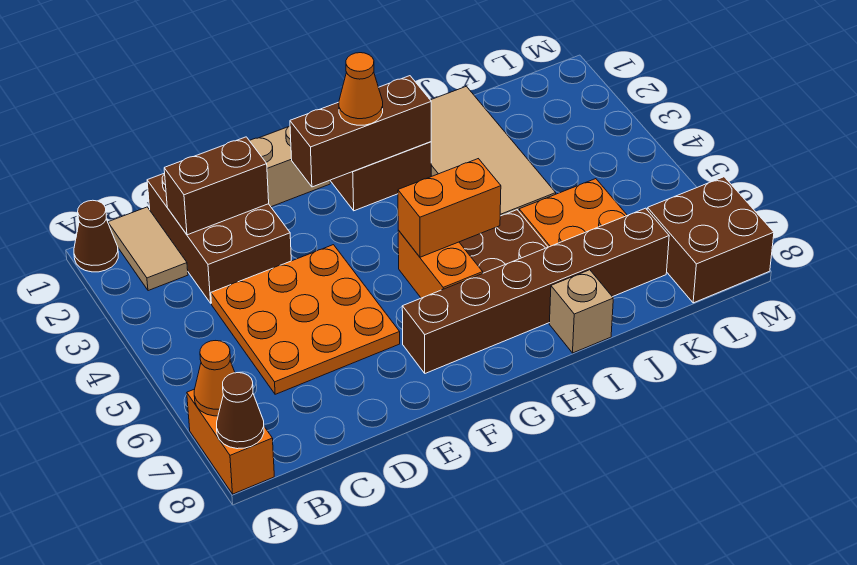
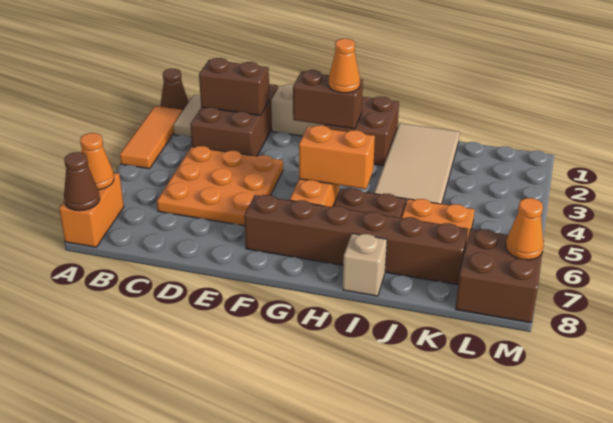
none -> orange 1x3 tile [120,106,182,169]
brown 1x3 brick [290,76,431,187] -> brown 1x2 brick [293,70,363,129]
none -> orange 1x1 cone [506,198,544,260]

